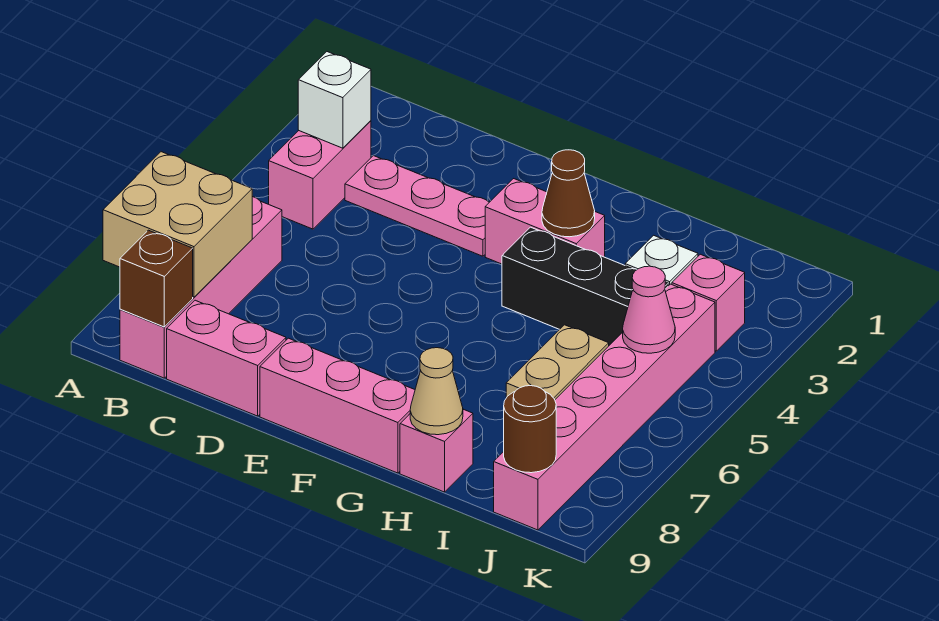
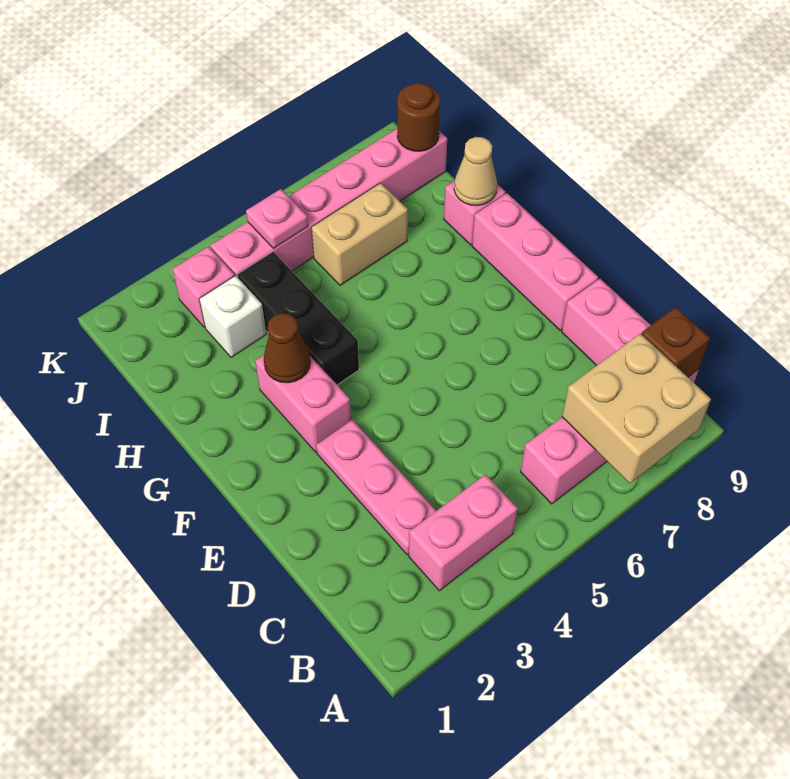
white 1x1 brick [298,52,371,148] -> none
pink 1x1 cone [623,266,675,353] -> pink 1x1 plate [246,189,308,248]

